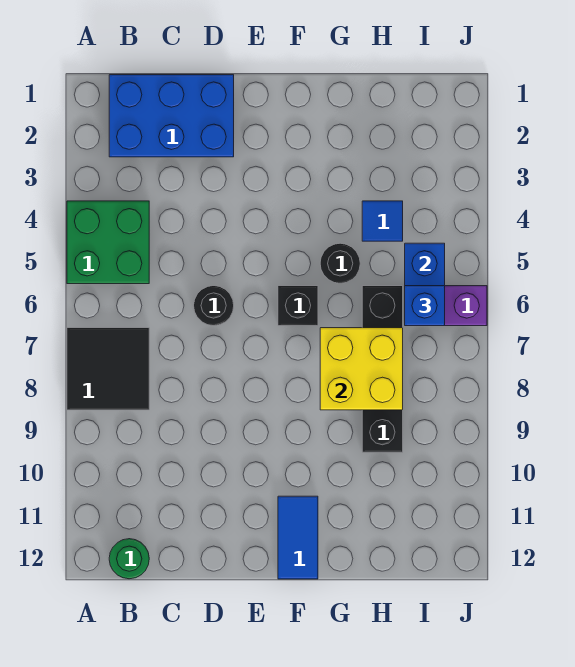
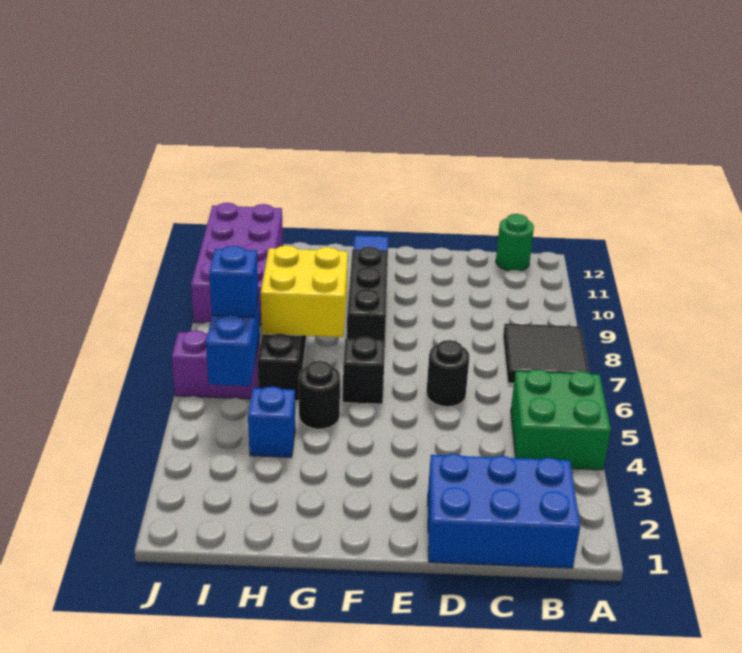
none -> black 1x3 brick [347,247,388,340]
blue 1x1 tile [362,201,403,241] -> blue 1x1 brick [248,386,295,457]
none -> purple 2x4 brick [191,203,283,325]

